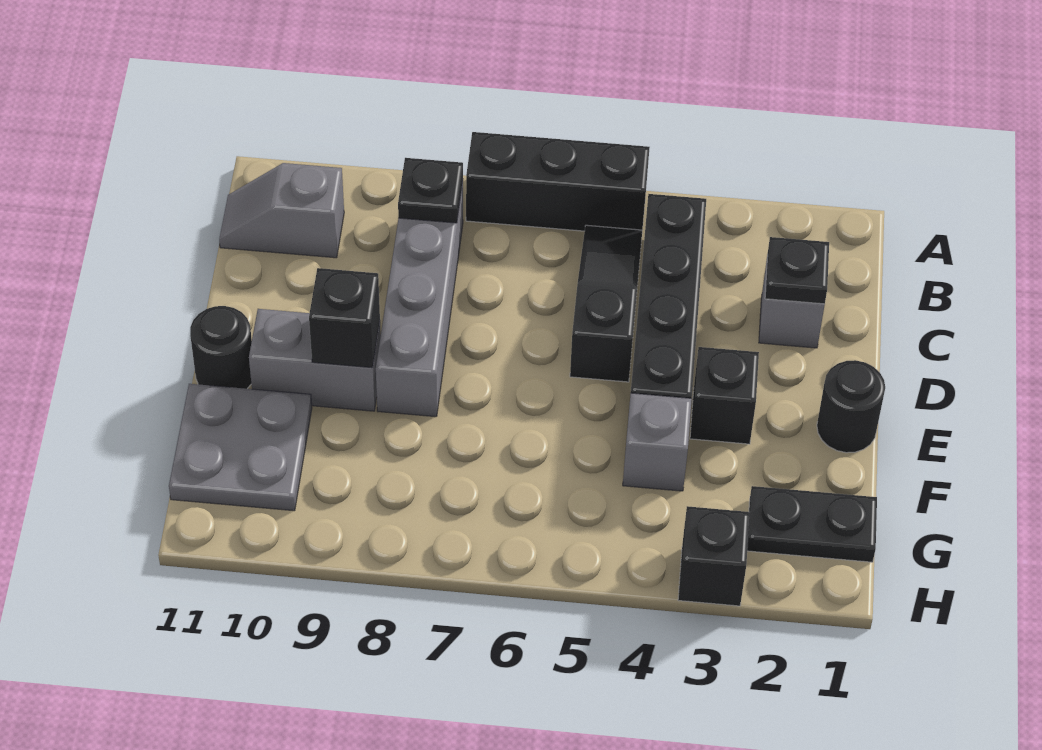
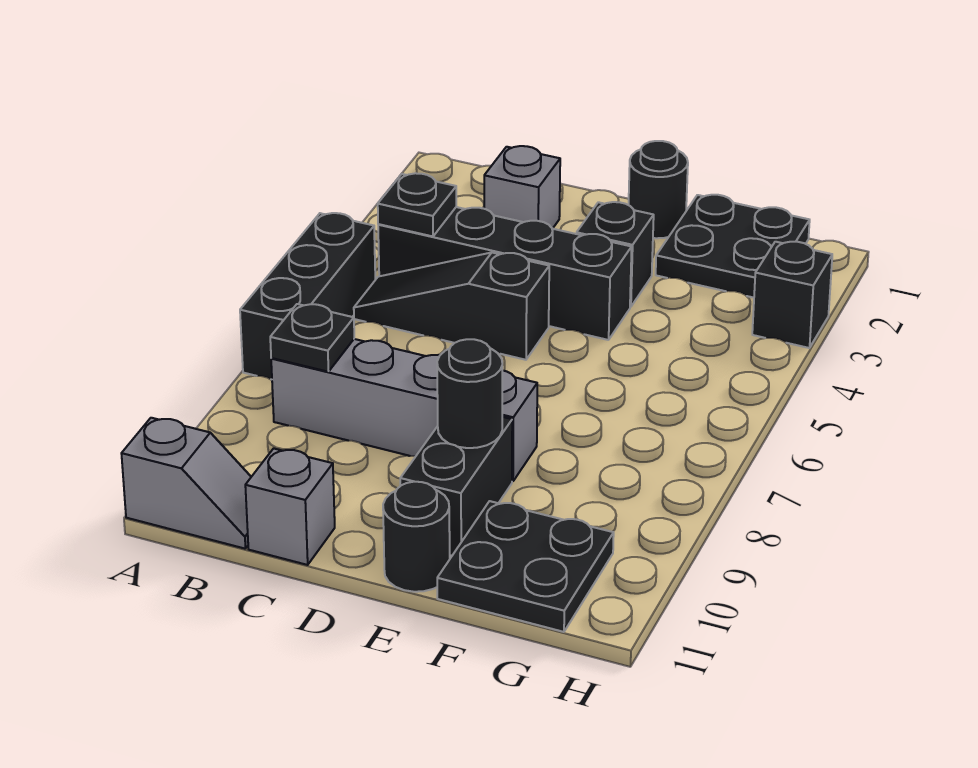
grey 1x2 slope [219,163,344,258] -> grey 1x2 slope turned to [121,418,251,549]
black 1x1 plate [765,237,829,304] -> black 1x1 plate moved to [378,173,456,236]
grey 1x2 brick [249,309,381,411] -> black 1x2 brick [400,417,512,556]
black 1x1 brick [309,268,380,368] -> black 1x1 round brick [437,339,502,448]
grey 1x1 brick [623,393,692,491] -> grey 1x1 brick moved to [245,448,335,565]
grey 2x2 plate [169,384,312,511] -> black 2x2 plate [437,501,614,632]
black 1x2 plate [747,486,877,562] -> black 2x2 plate [656,195,810,298]

